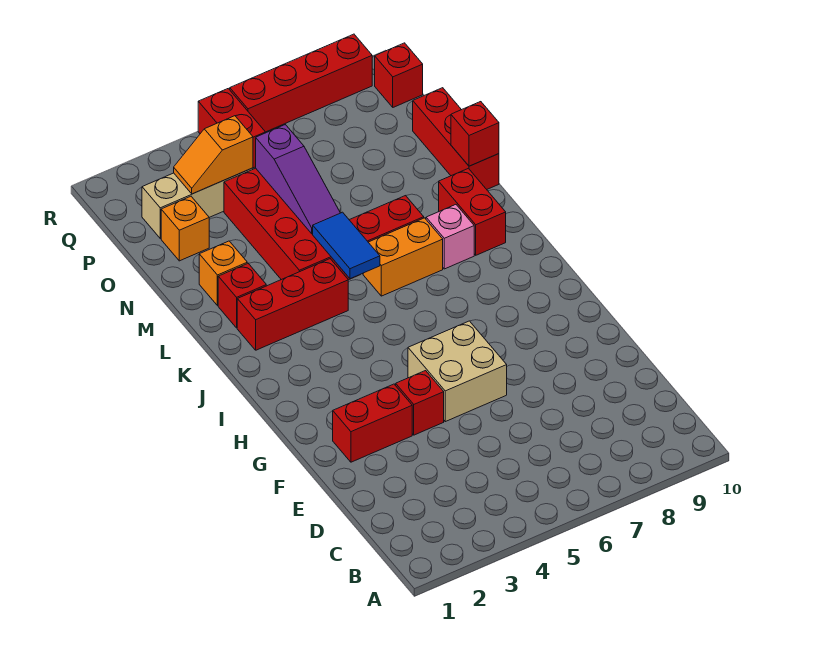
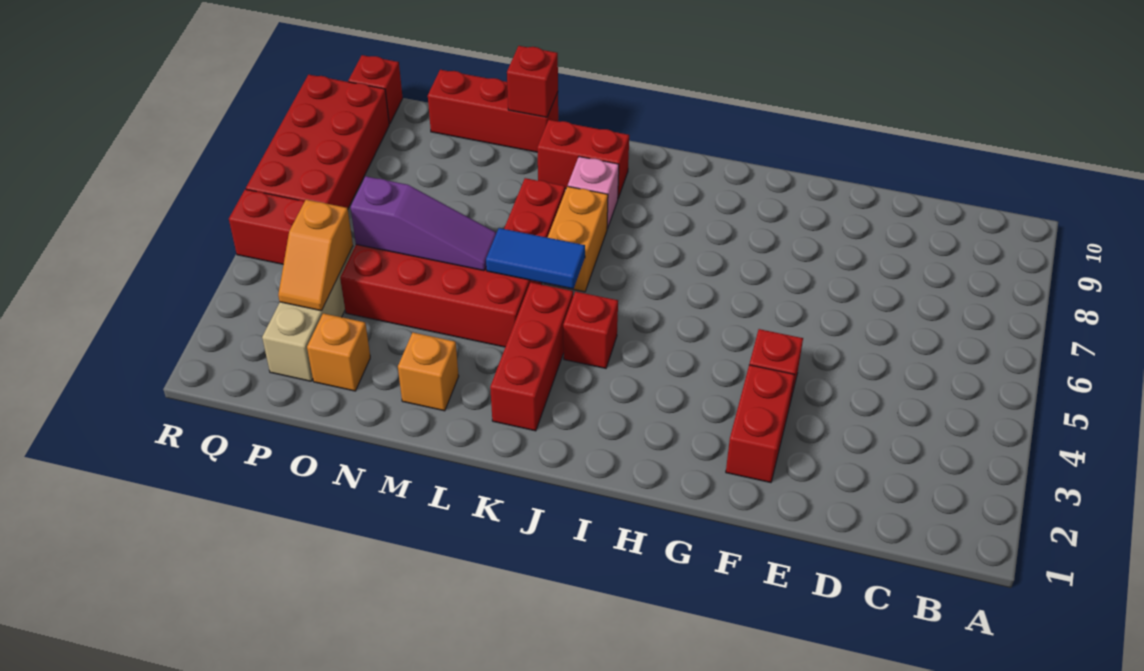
tan 2x2 brick [408,321,507,422] -> none
red 1x1 brick [218,263,266,328] -> red 1x1 brick moved to [563,292,618,368]
red 1x4 brick [230,34,372,132] -> red 2x4 brick [246,75,389,208]

